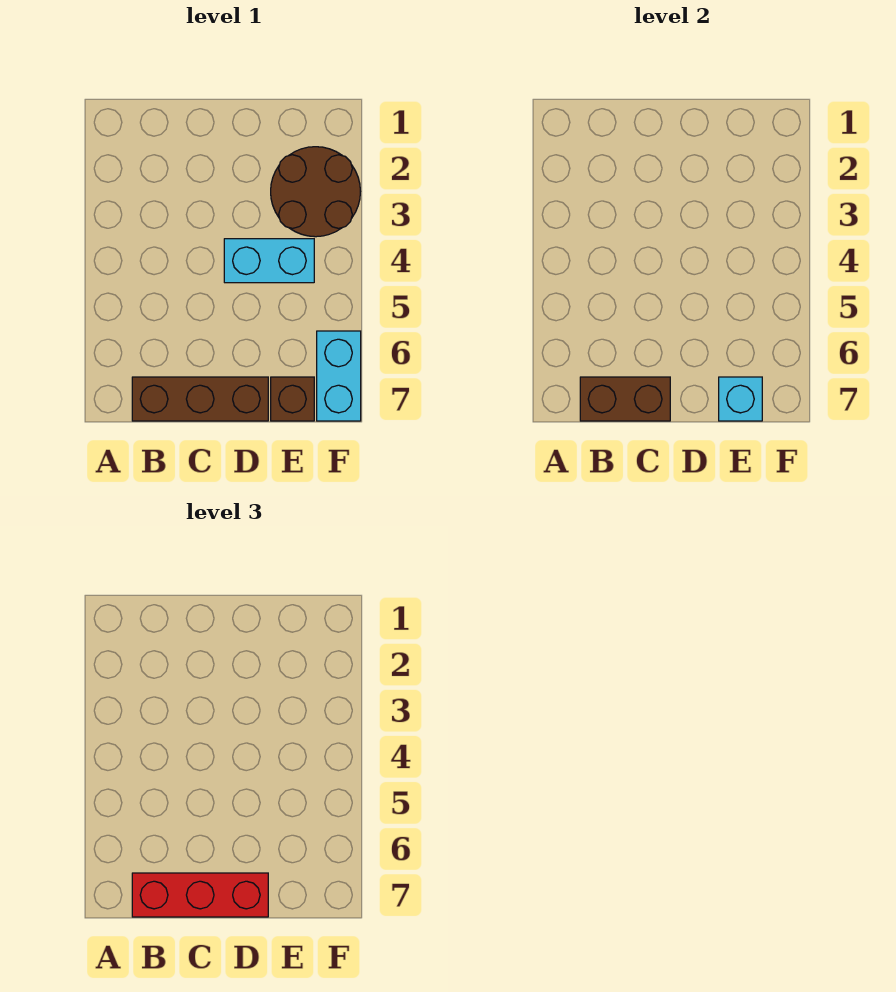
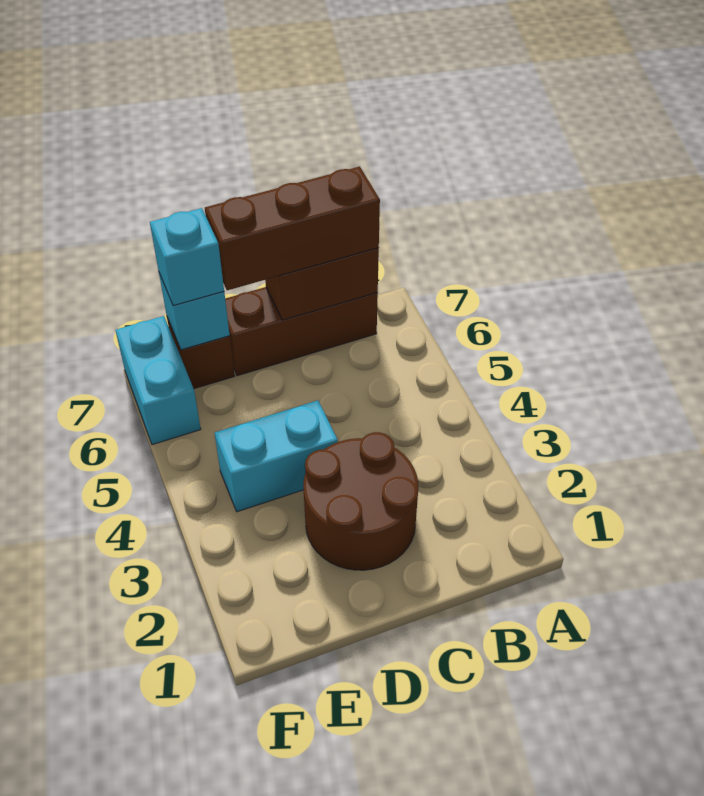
red 1x3 brick [132,873,268,917] -> brown 1x3 brick [205,166,380,290]
brown 2x2 round brick [271,147,360,237] -> brown 2x2 round brick moved to [303,432,418,570]
none -> cyan 1x1 brick [150,208,224,306]

